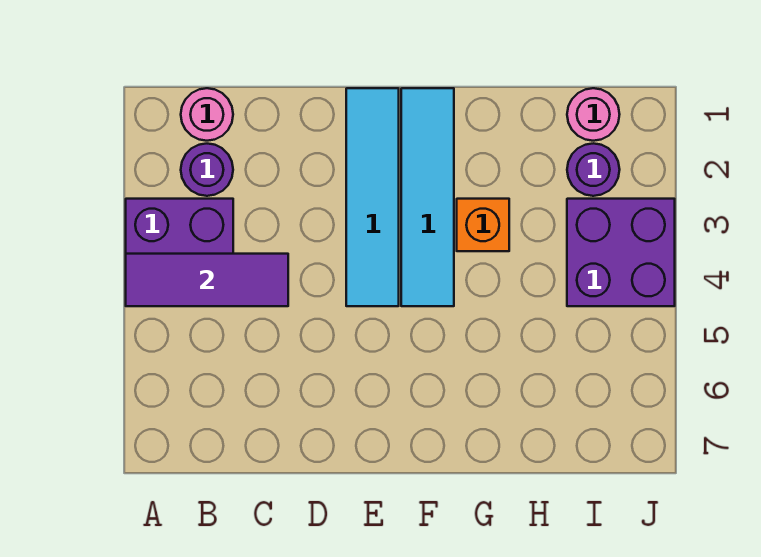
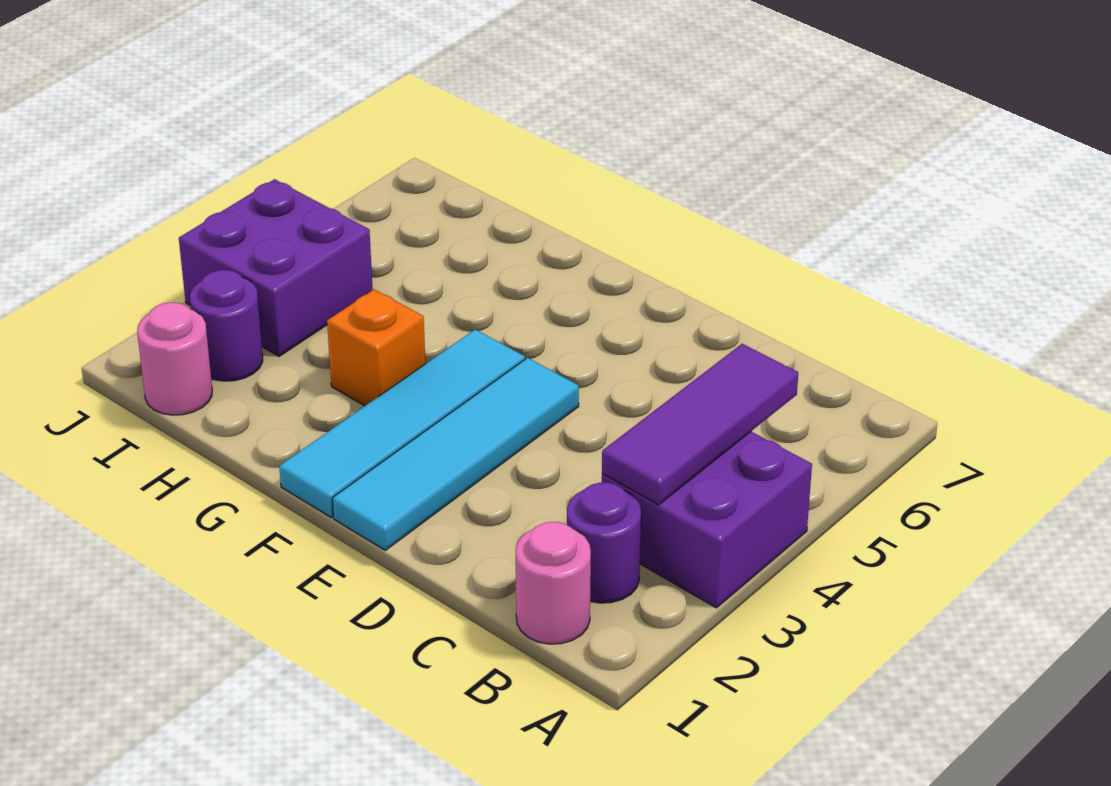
purple 1x3 tile [126,254,288,306] -> purple 1x3 tile turned to [602,344,798,505]

